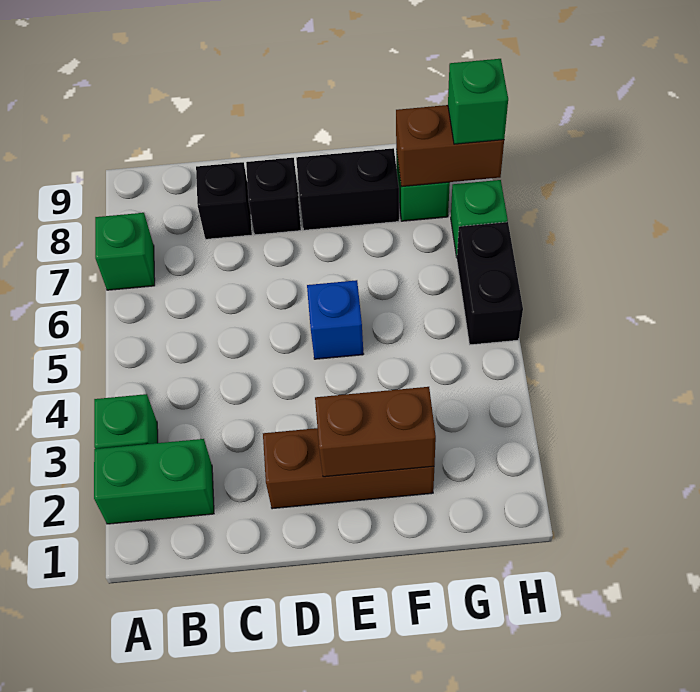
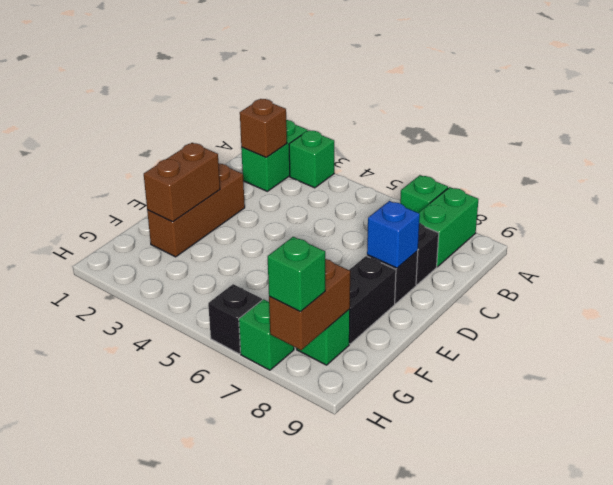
none -> green 1x2 brick [419,187,479,267]
none -> brown 1x1 brick [240,99,287,157]
blue 1x1 brick [307,280,364,359] -> blue 1x1 brick moved to [367,201,420,268]
black 1x2 brick [457,222,523,345] -> black 1x1 brick [208,284,262,354]

